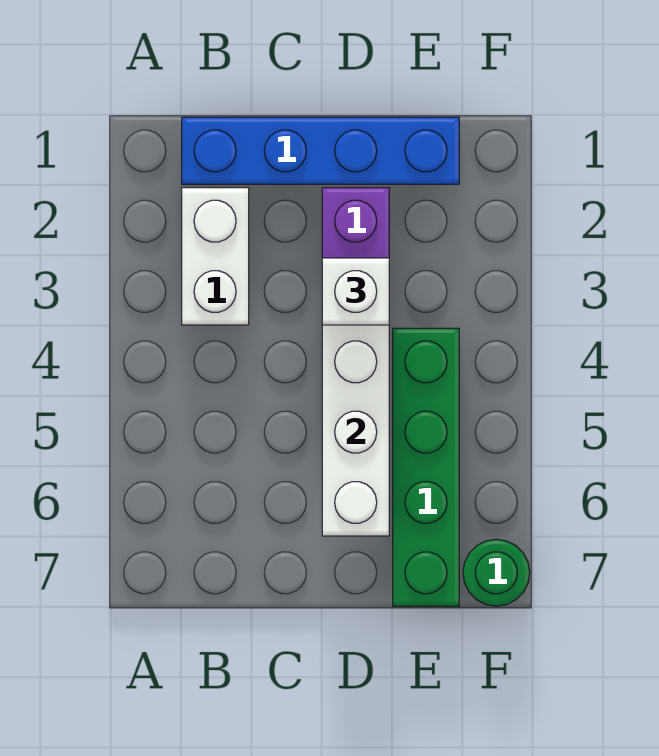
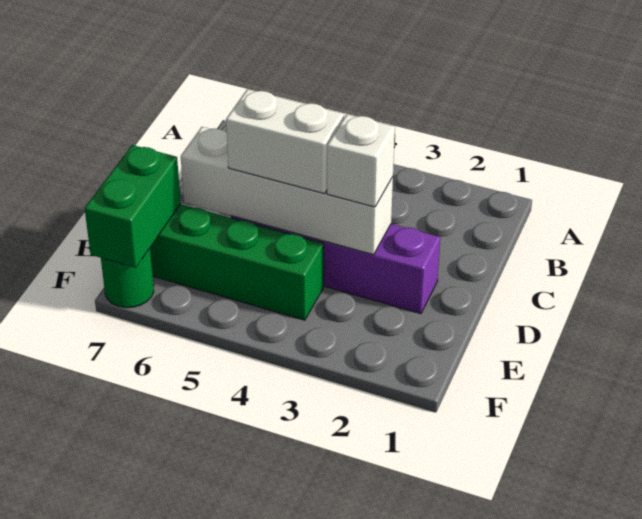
blue 1x4 brick [182,117,459,184] -> none
white 1x2 brick [182,188,249,325] -> white 1x2 brick moved to [226,89,344,194]
none -> green 1x2 brick [85,145,181,268]

